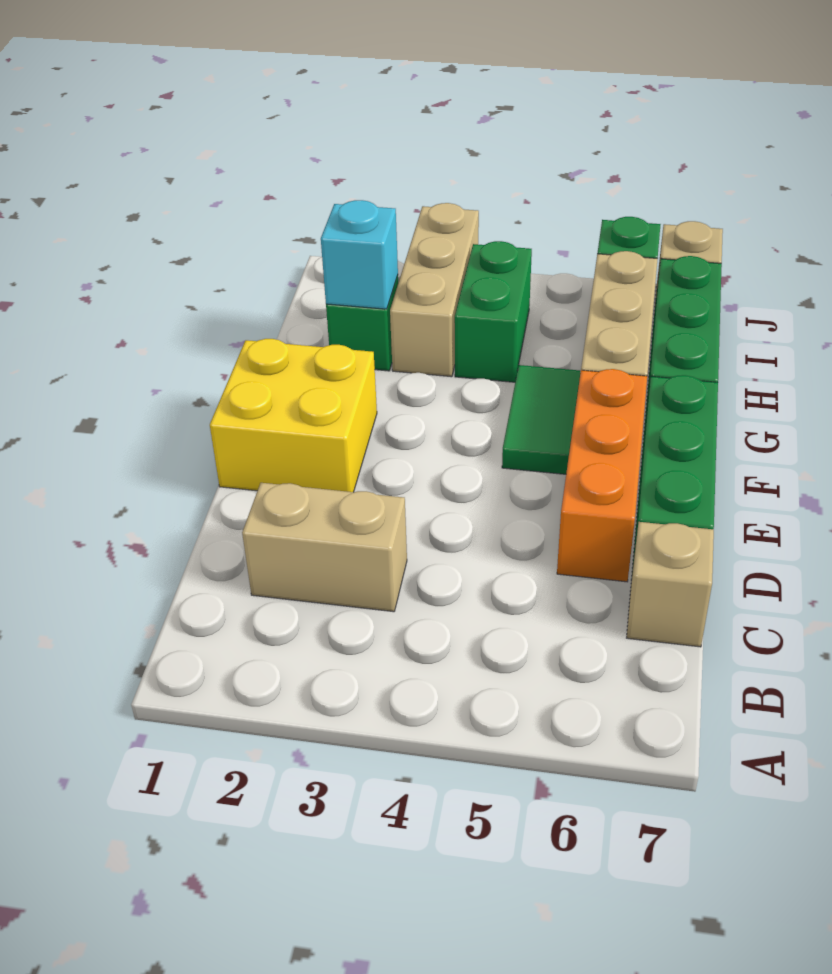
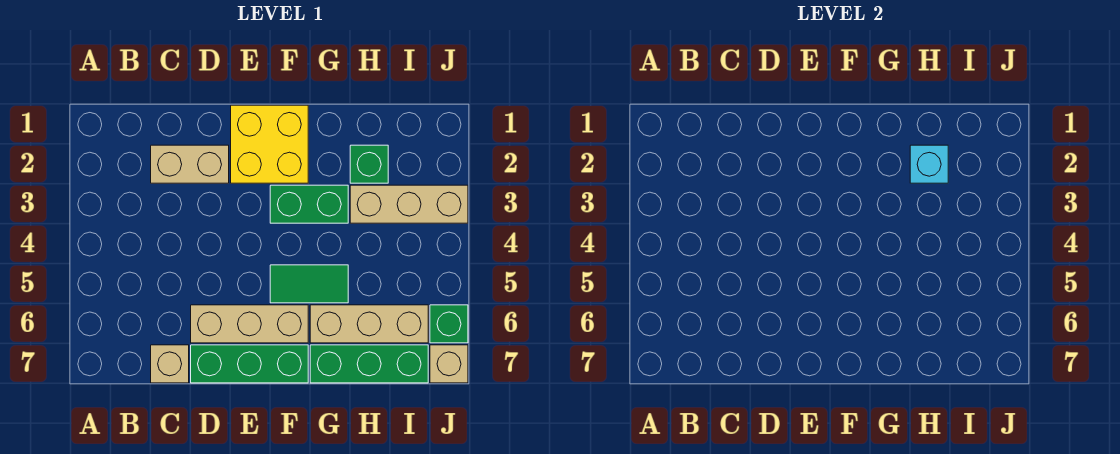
tan 1x2 brick [242,483,407,612] -> tan 1x2 brick turned to [151,145,229,183]
orange 1x3 brick [557,369,647,582] -> tan 1x3 brick [191,305,308,343]
green 1x2 brick [455,241,532,382] -> green 1x2 brick moved to [270,185,348,223]

